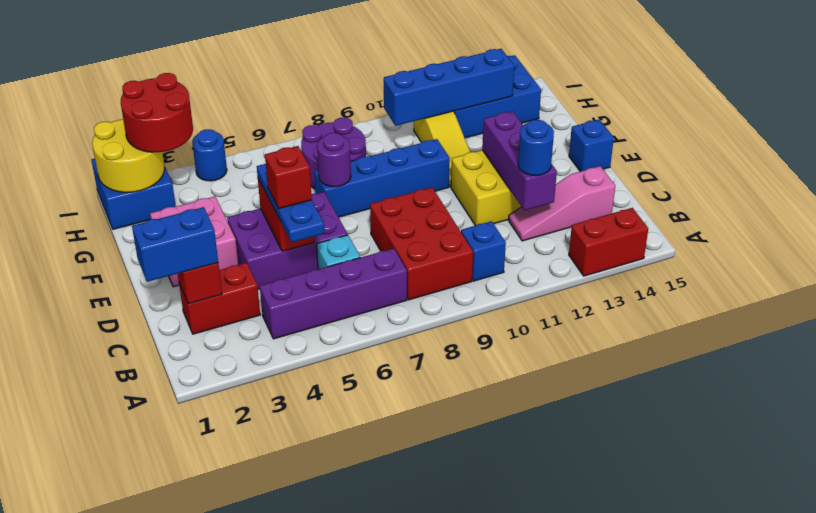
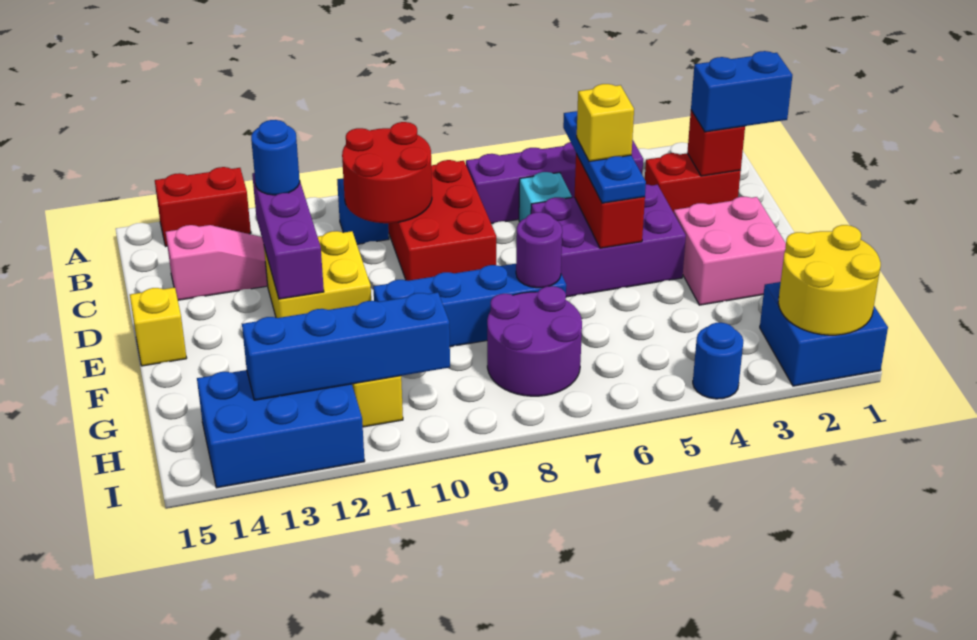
red 1x1 brick [265,146,312,208] -> yellow 1x1 brick [577,84,634,161]
blue 1x1 brick [569,120,614,172] -> yellow 1x1 brick [130,287,187,366]
red 2x2 round brick [121,73,193,152] -> red 2x2 round brick moved to [342,122,432,223]

